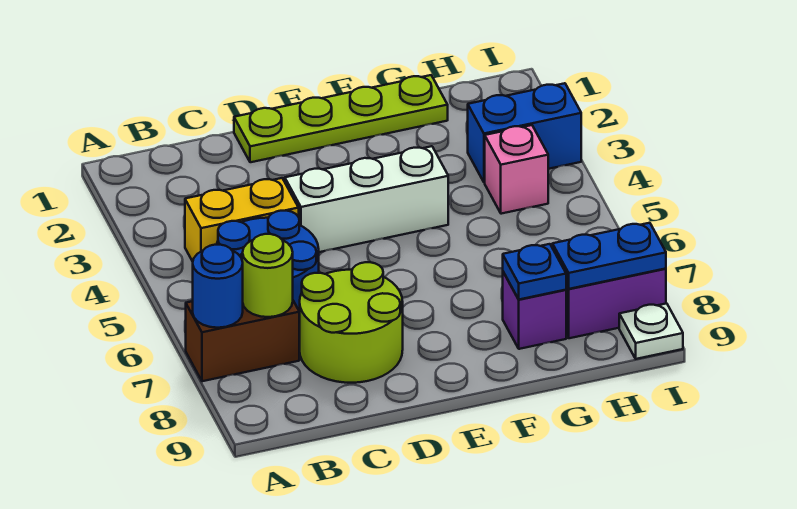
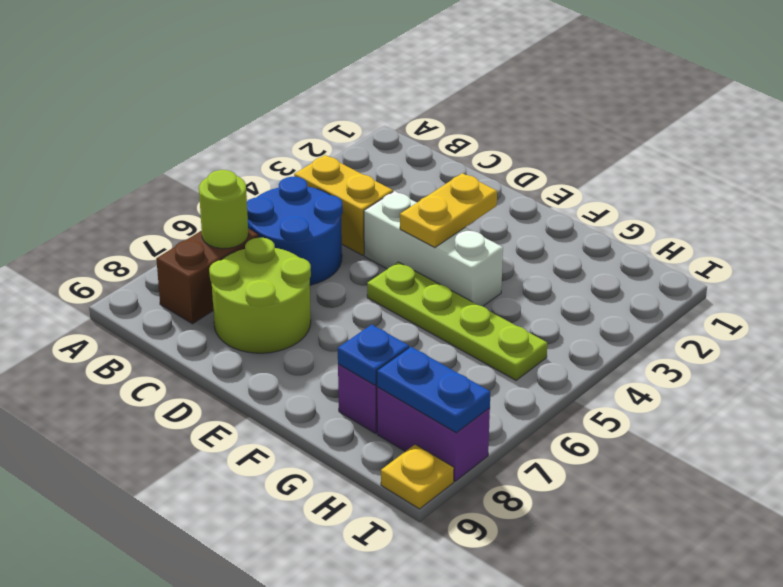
brown 1x2 brick [186,301,299,381] -> brown 1x2 brick turned to [156,229,258,324]
blue 1x1 round brick [193,245,243,328] -> none
lime 1x4 plate [234,75,448,162] -> lime 1x4 plate moved to [367,262,547,380]
none -> yellow 1x2 plate [400,173,497,248]
blue 1x2 brick [468,83,581,182] -> none
pink 1x1 brick [485,125,548,214] -> none
white 1x1 plate [619,303,683,359] -> yellow 1x1 plate [381,444,454,509]

